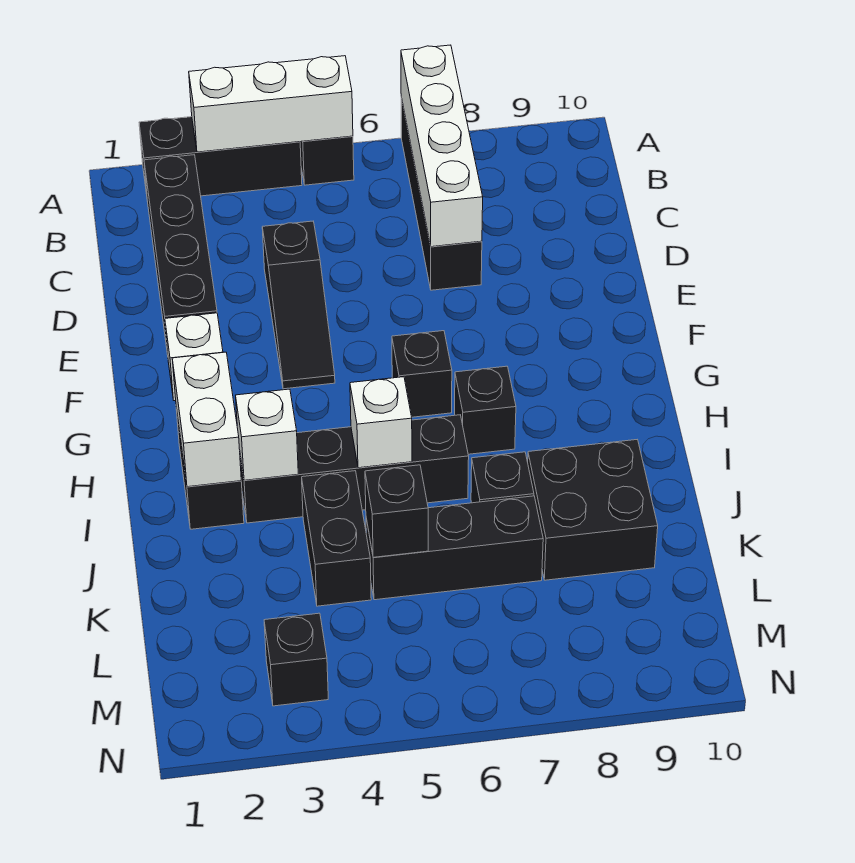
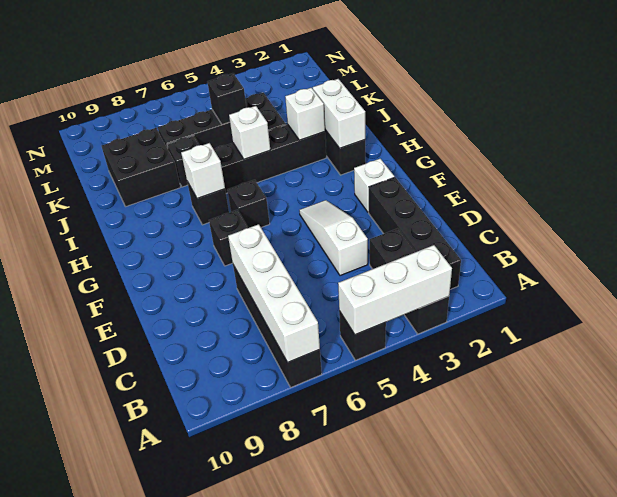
black 1x3 brick [139,117,302,196] -> black 1x3 brick turned to [370,228,449,334]
black 1x3 slope [262,221,335,389] -> white 1x3 slope [299,200,368,276]
none -> white 1x1 brick [181,143,225,199]
black 1x1 brick [264,613,328,706] -> black 1x1 brick moved to [209,210,248,266]

